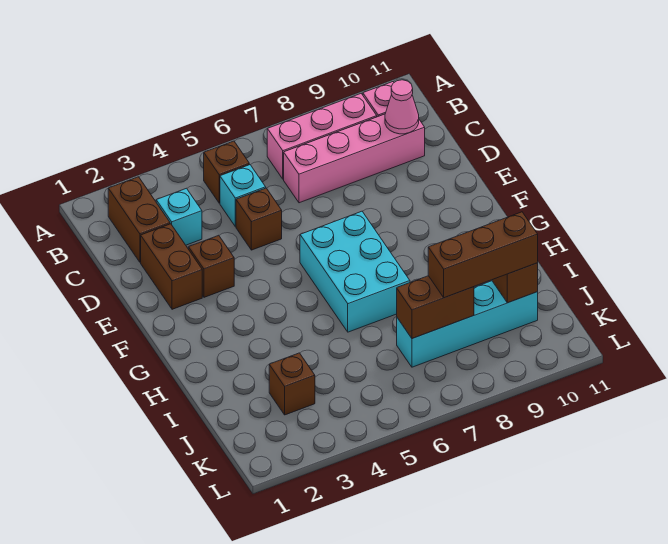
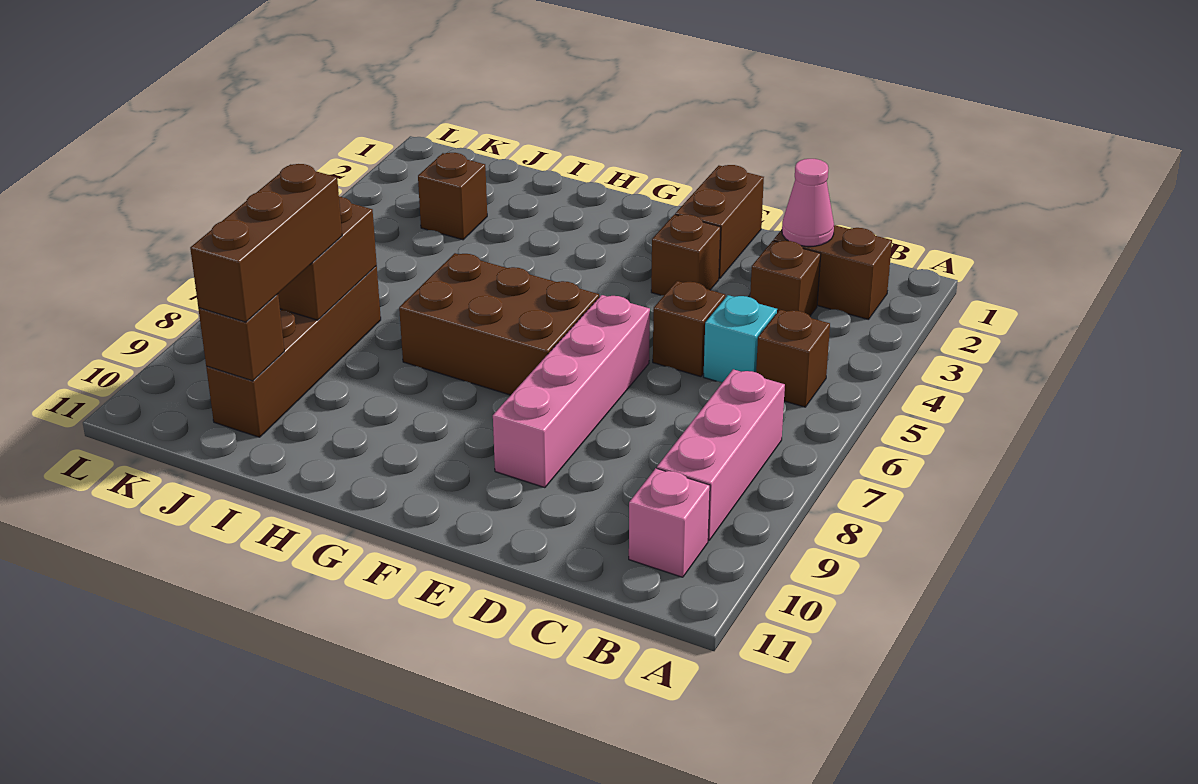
cyan 1x1 brick [156,188,202,245] -> brown 1x1 brick [750,241,821,316]
pink 1x4 brick [284,114,425,203] -> pink 1x4 brick moved to [493,295,650,488]
pink 1x1 cone [385,80,419,134] -> pink 1x1 cone moved to [782,159,834,246]
brown 1x2 brick [141,224,202,309] -> brown 1x2 brick turned to [675,165,764,279]
cyan 2x3 brick [300,211,410,332] -> brown 2x3 brick [399,253,599,395]
cyan 1x4 brick [397,281,538,367] -> brown 1x4 brick [206,266,381,437]

